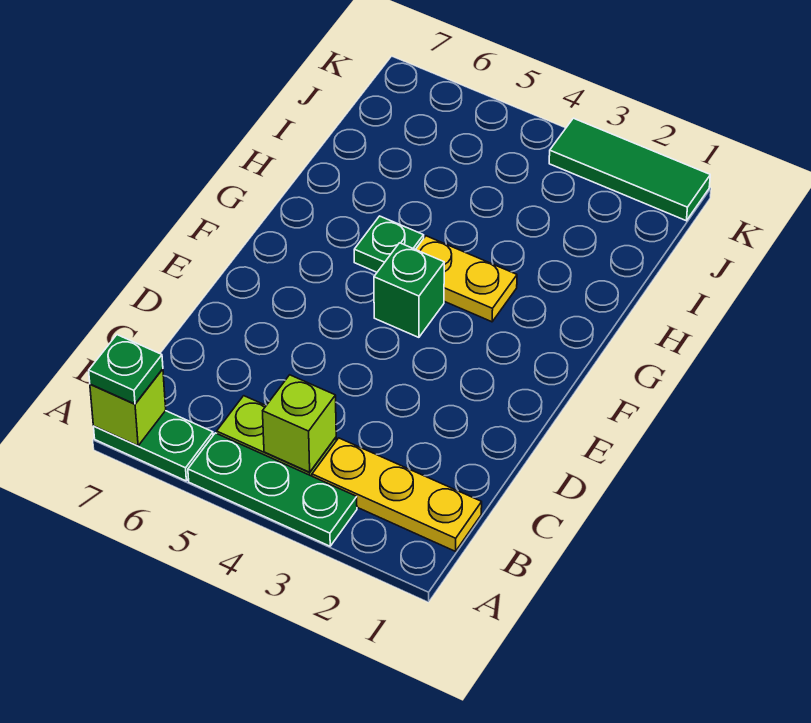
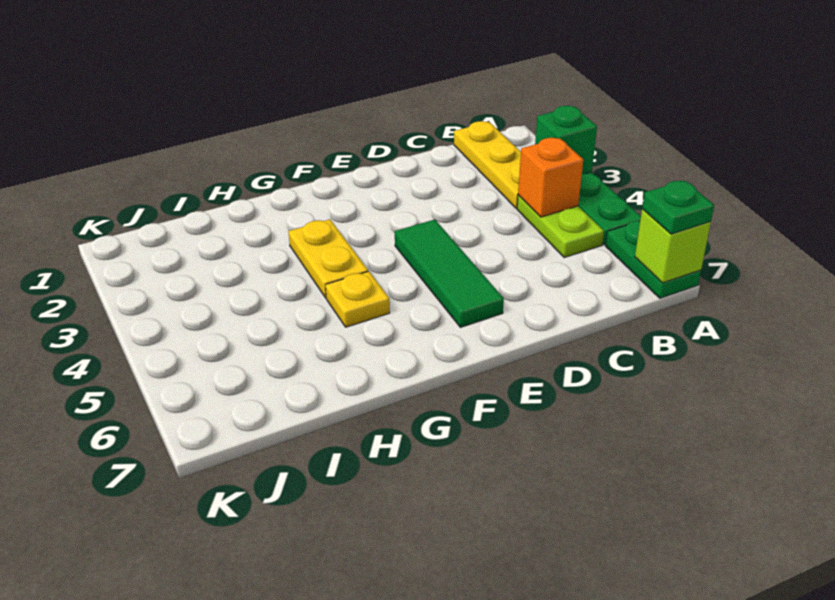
lime 1x1 brick [263,375,336,472] -> orange 1x1 brick [518,138,583,217]
green 1x1 brick [374,243,444,337] -> green 1x1 brick moved to [535,106,597,174]
green 1x1 plate [354,216,424,272] -> yellow 1x1 plate [326,271,390,327]
green 1x3 tile [549,118,710,221] -> green 1x3 tile moved to [395,219,504,327]

